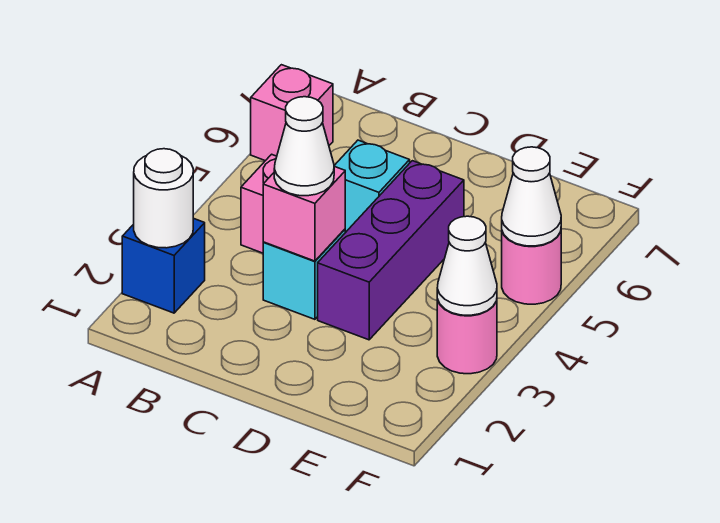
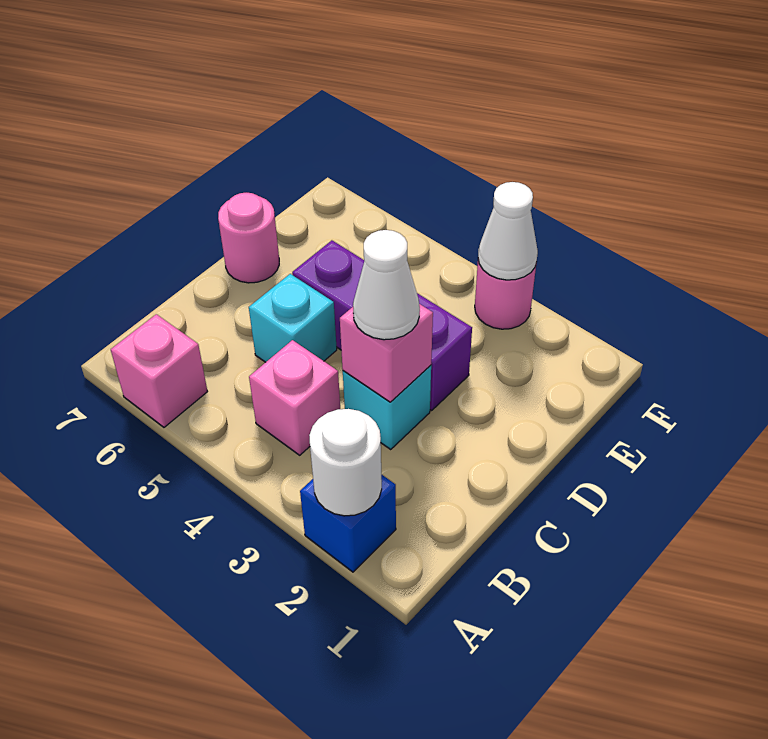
pink 1x1 round brick [502,232,561,304] -> pink 1x1 round brick moved to [218,193,279,283]
white 1x1 cone [502,147,561,246] -> none

